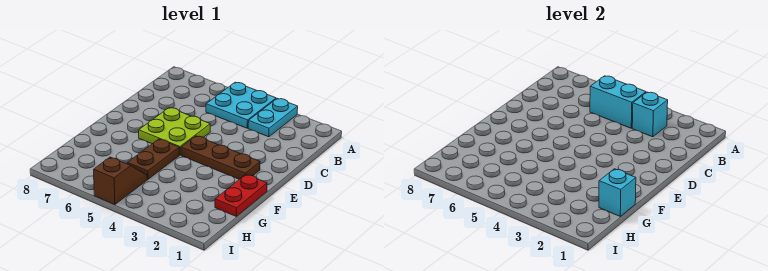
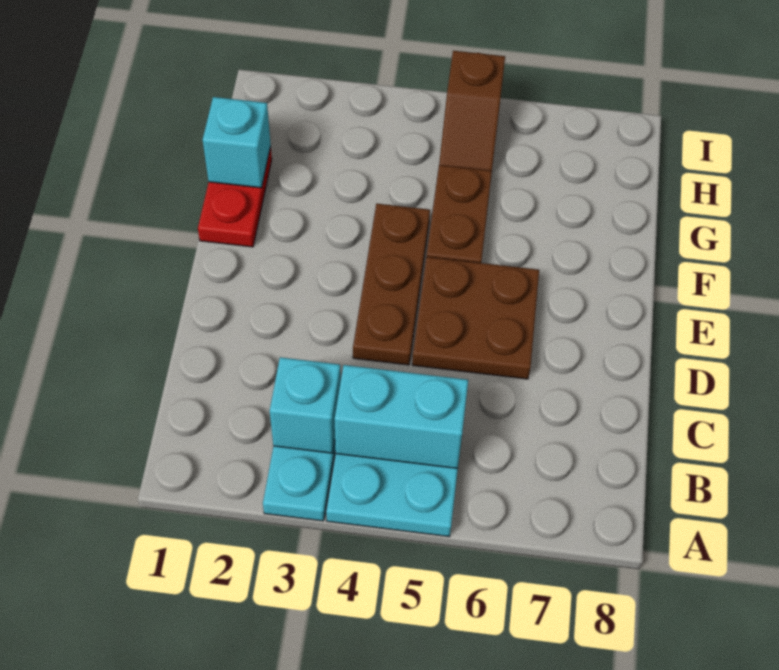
lime 2x2 plate [139,108,210,155] -> brown 2x2 plate [412,257,539,379]
brown 1x3 plate [181,136,260,179] -> brown 1x3 plate turned to [353,204,430,365]

